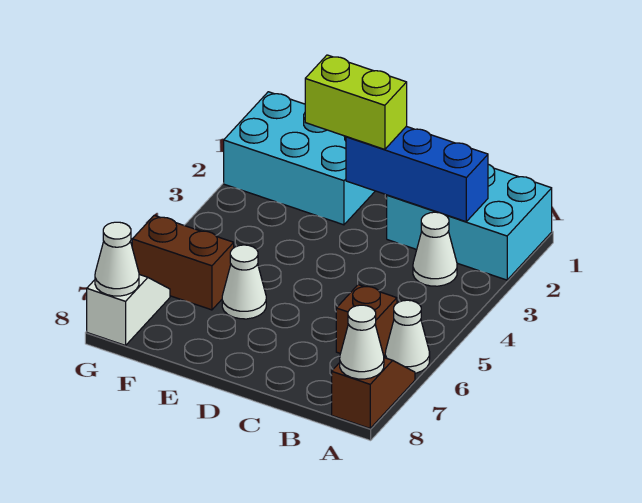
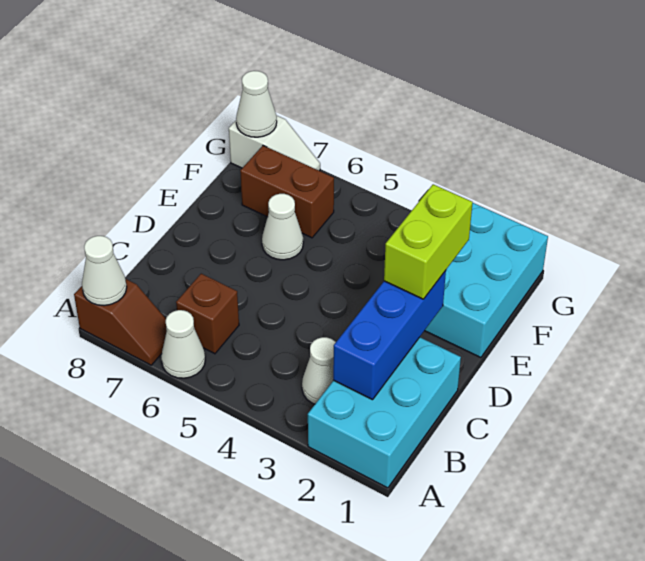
brown 1x2 brick [132,215,234,310] -> brown 1x2 brick turned to [240,145,334,238]

